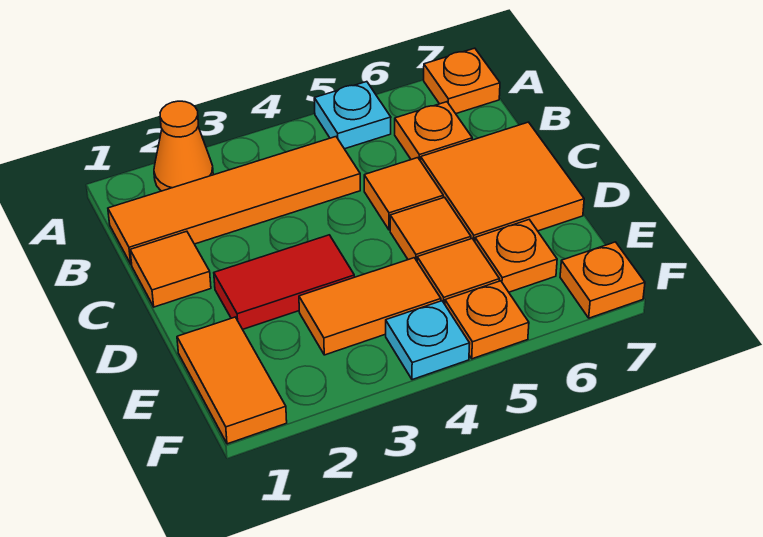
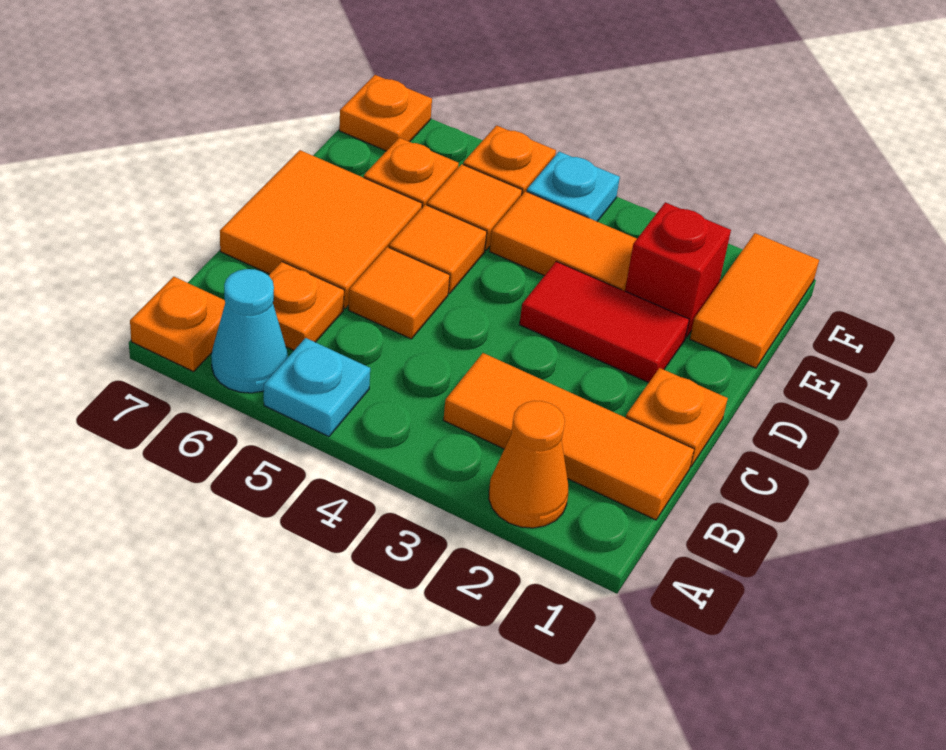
none -> cyan 1x1 cone [211,269,288,393]
orange 1x4 tile [108,137,360,264] -> orange 1x3 tile [443,353,694,520]
orange 1x1 tile [130,231,211,307] -> orange 1x1 plate [626,368,728,467]
none -> red 1x1 brick [625,202,731,338]

